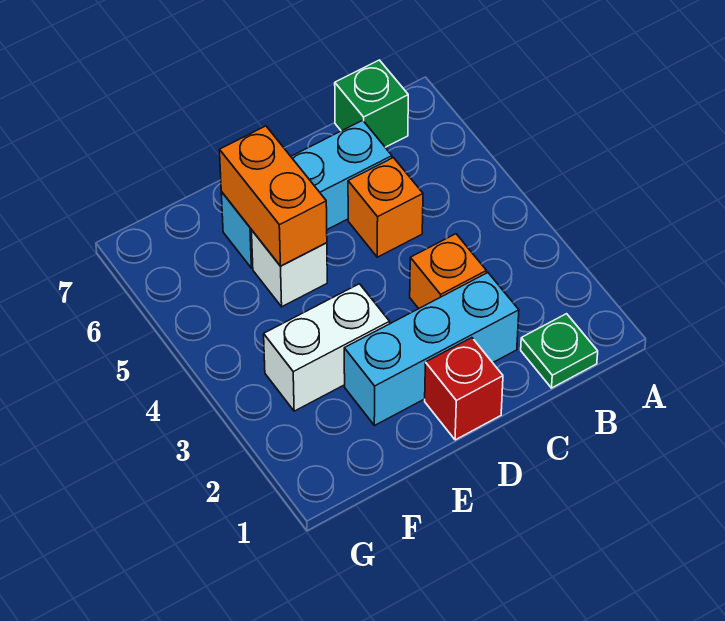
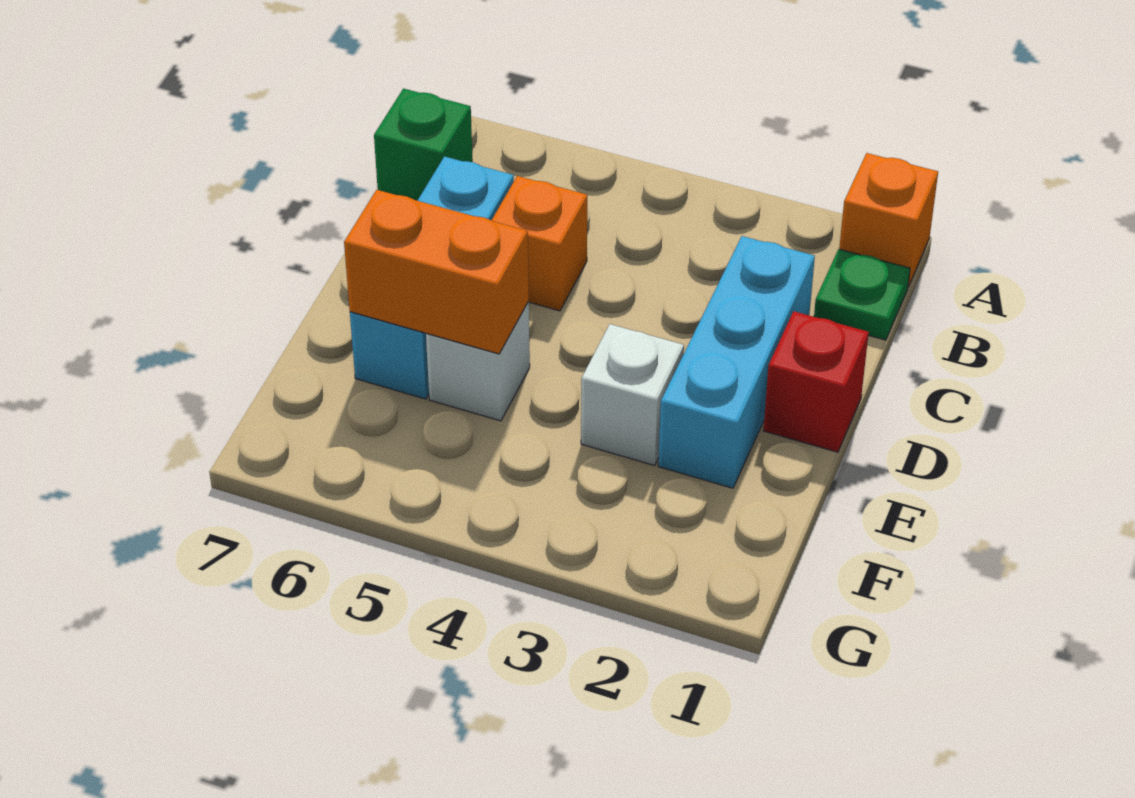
orange 1x1 brick [410,234,486,309] -> orange 1x1 brick moved to [839,153,938,287]
white 1x2 brick [264,284,390,411] -> white 1x1 brick [581,324,684,465]

